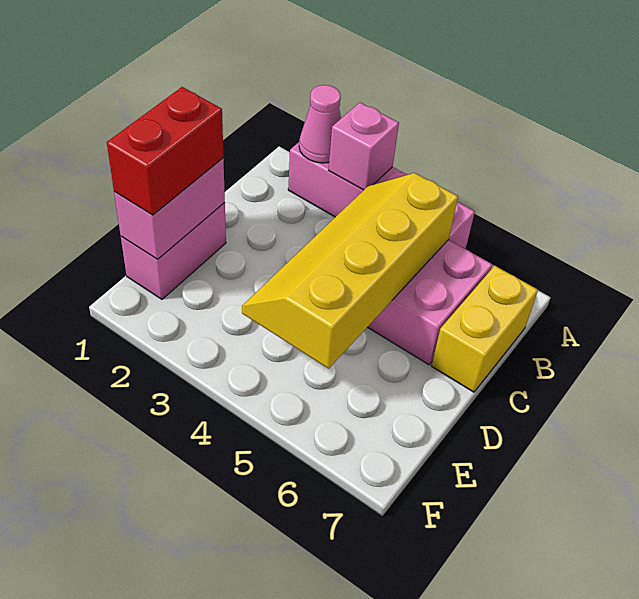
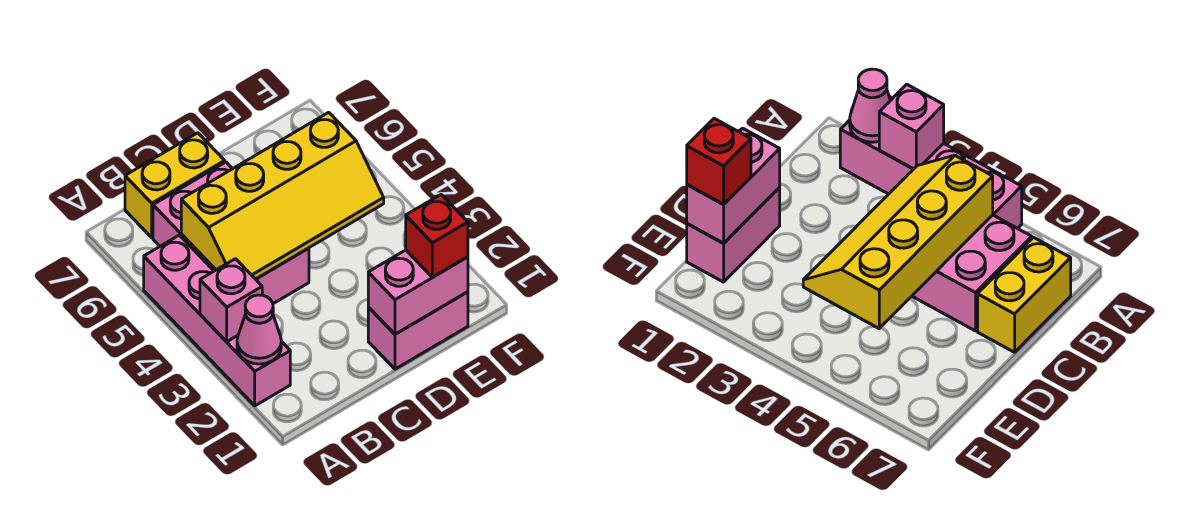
red 1x2 brick [107,87,223,215] -> red 1x1 brick [406,195,468,277]

